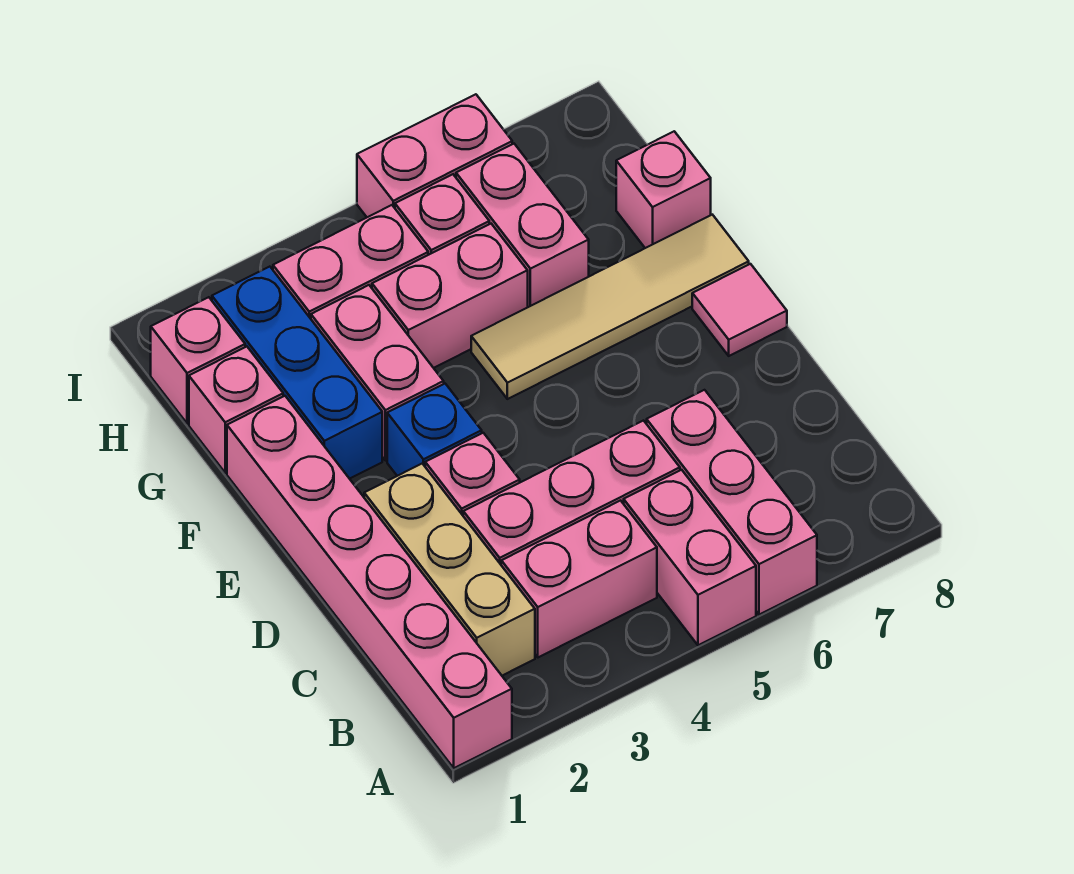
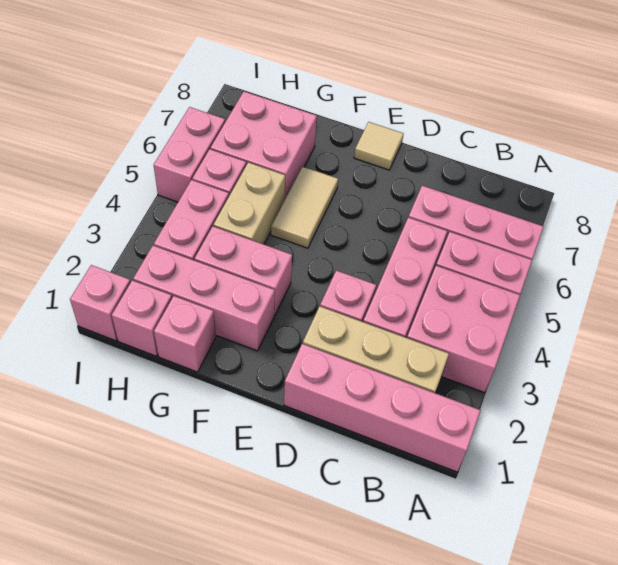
pink 1x6 brick [227,396,512,768] -> pink 1x4 brick [284,344,481,472]
pink 1x2 brick [501,501,657,657] -> pink 2x2 brick [407,266,520,393]
blue 1x1 brick [387,384,482,476] -> none
pink 1x1 tile [692,264,787,356] -> tan 1x1 tile [354,122,403,170]
blue 1x3 brick [212,267,382,479] -> pink 1x3 brick [133,246,275,351]
tan 1x4 tile [471,215,749,399] -> tan 1x2 tile [271,166,338,248]
pink 1x2 brick [372,224,528,368] -> tan 1x2 brick [213,162,285,244]
pink 1x2 brick [456,144,589,307] -> pink 2x2 brick [210,92,317,198]
pink 1x1 brick [616,131,711,248] -> pink 1x1 brick moved to [70,265,131,341]

